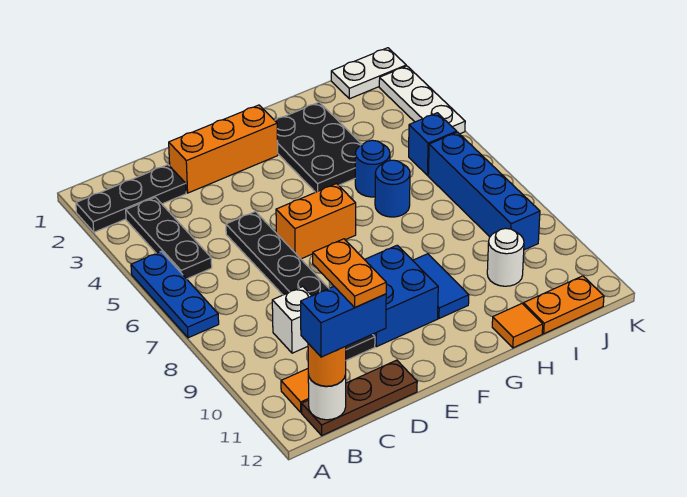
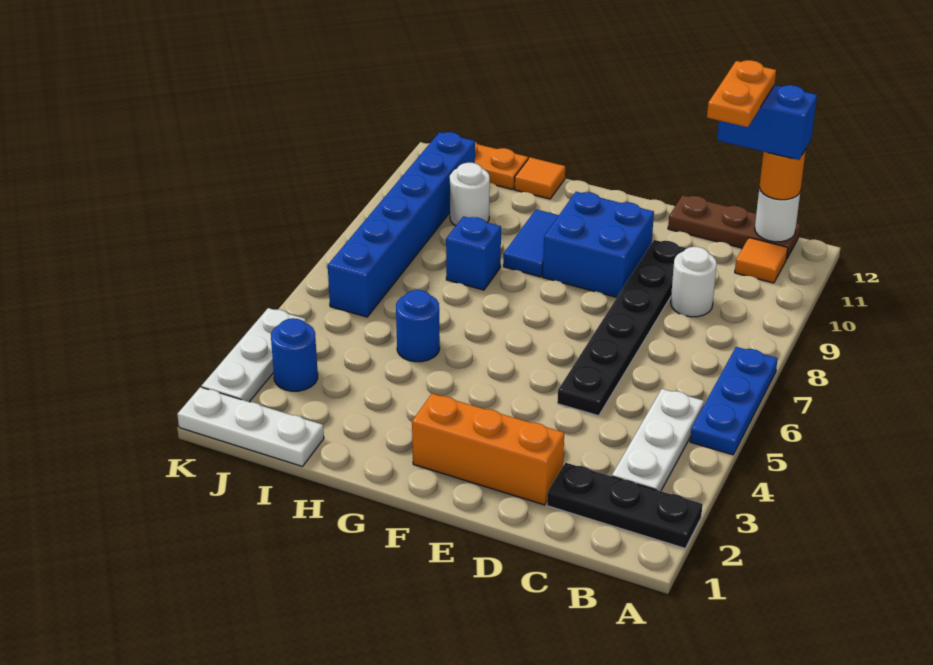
black 1x3 plate [126,197,212,279] -> white 1x3 plate [612,389,704,491]
white 1x1 brick [272,287,311,353] -> white 1x1 round brick [671,247,717,317]
orange 1x2 brick [276,184,356,259] -> none
black 2x3 plate [275,102,362,192] -> none
blue 1x1 round brick [375,160,410,217] -> blue 1x1 round brick moved to [271,318,318,391]
white 1x2 plate [331,48,406,99] -> white 1x3 plate [177,387,324,467]
blue 1x1 brick [409,113,457,176] -> blue 1x1 brick moved to [446,216,501,290]
blue 1x4 brick [428,132,540,250] -> blue 1x6 brick [328,132,475,317]

